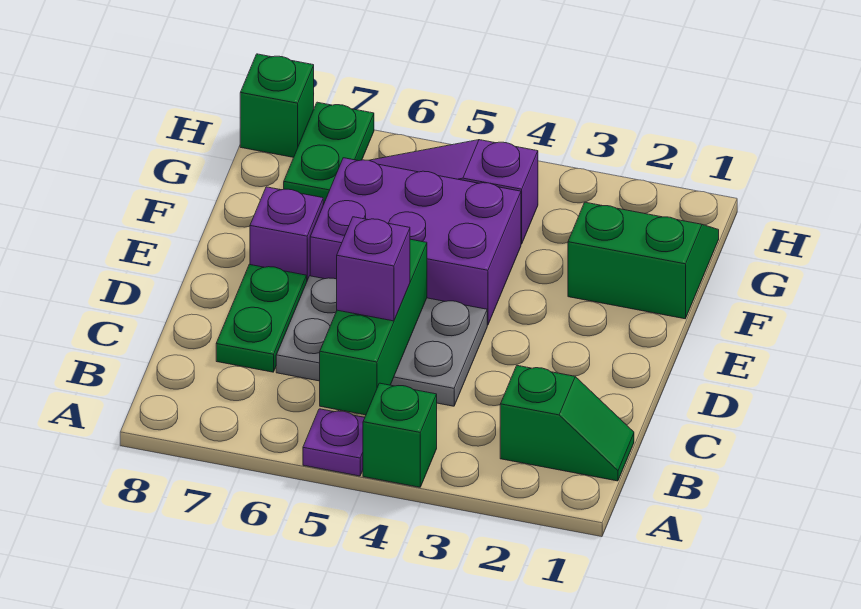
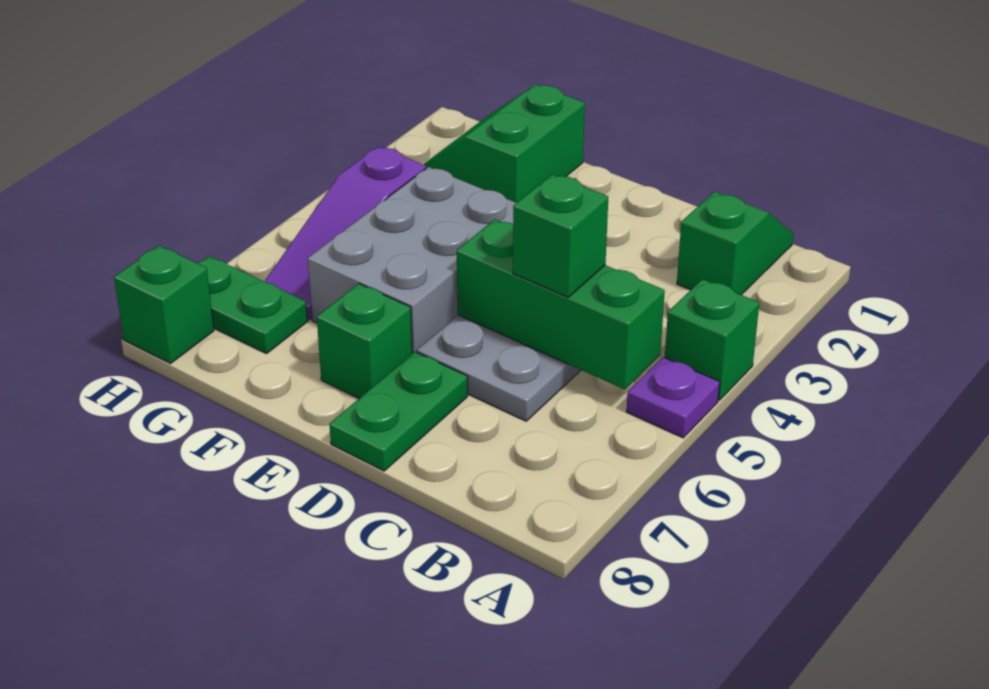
purple 1x1 brick [337,217,410,321] -> green 1x1 brick [513,174,608,297]
green 1x2 plate [216,265,307,372] -> green 1x2 plate turned to [330,352,468,471]
purple 2x3 brick [310,158,521,325] -> grey 2x3 brick [308,167,516,353]
purple 1x1 brick [250,187,323,280] -> green 1x1 brick [317,284,412,398]

